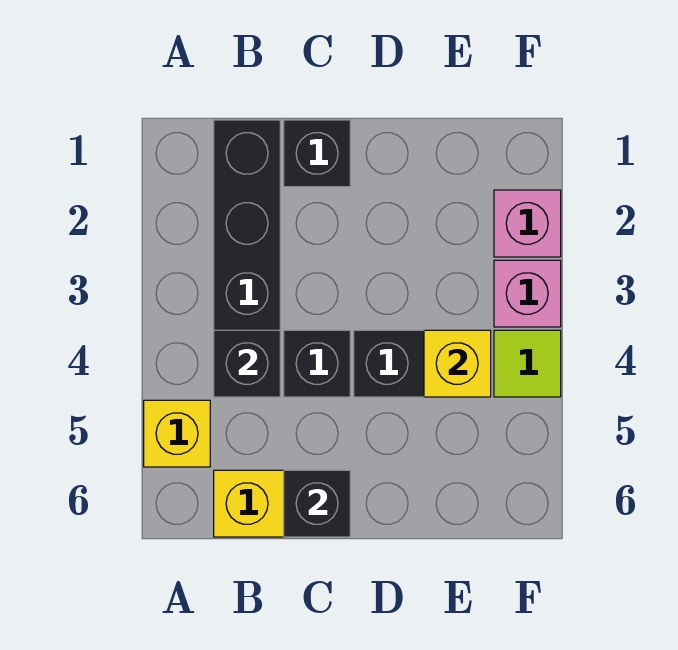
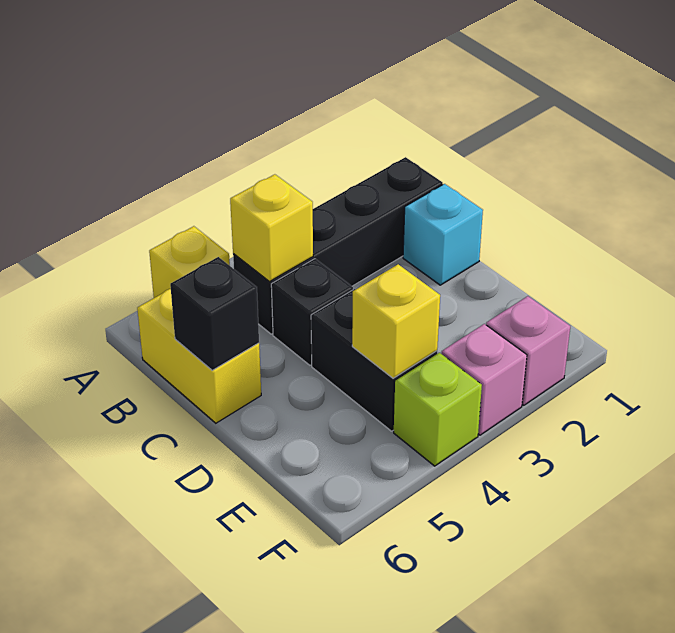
black 1x1 brick [214,330,280,397] -> yellow 1x1 brick [230,174,313,282]
black 1x1 brick [284,120,350,187] -> cyan 1x1 brick [403,184,483,285]
lime 1x1 tile [494,330,561,397] -> lime 1x1 brick [394,353,482,466]

